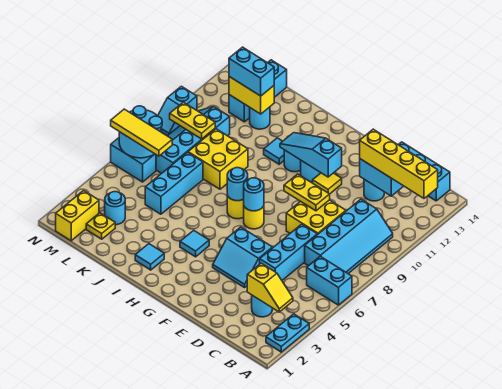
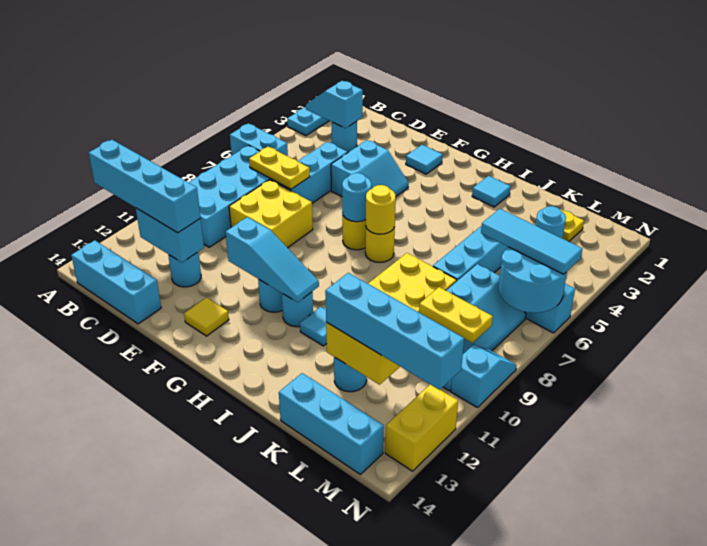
yellow 1x4 brick [360,129,438,198] -> cyan 1x4 brick [89,140,201,233]
yellow 1x2 slope [247,263,293,312] -> cyan 1x2 slope [306,81,363,128]
cyan 2x4 slope [305,199,393,273] -> cyan 2x4 brick [189,145,271,247]
cyan 2x2 slope [213,227,272,288] -> cyan 2x2 slope turned to [331,140,409,197]
yellow 1x2 plate [284,174,330,211] -> yellow 1x2 plate moved to [249,147,310,189]
yellow 1x1 tile [313,173,342,194] -> yellow 1x1 tile moved to [184,298,229,336]
cyan 1x1 tile [180,230,209,257] -> cyan 1x1 tile moved to [406,145,443,174]
cyan 1x1 round brick [227,168,248,201] -> yellow 1x1 round brick [366,185,396,234]
cyan 1x2 brick [229,47,274,96] -> cyan 1x4 brick [325,273,464,390]
yellow 1x3 tile [111,109,172,156] -> cyan 1x3 tile [481,209,582,274]
cyan 1x3 brick [229,60,287,122] -> cyan 1x3 brick turned to [279,373,384,474]
yellow 1x2 brick [56,191,99,241] -> yellow 1x2 brick moved to [385,385,458,471]

